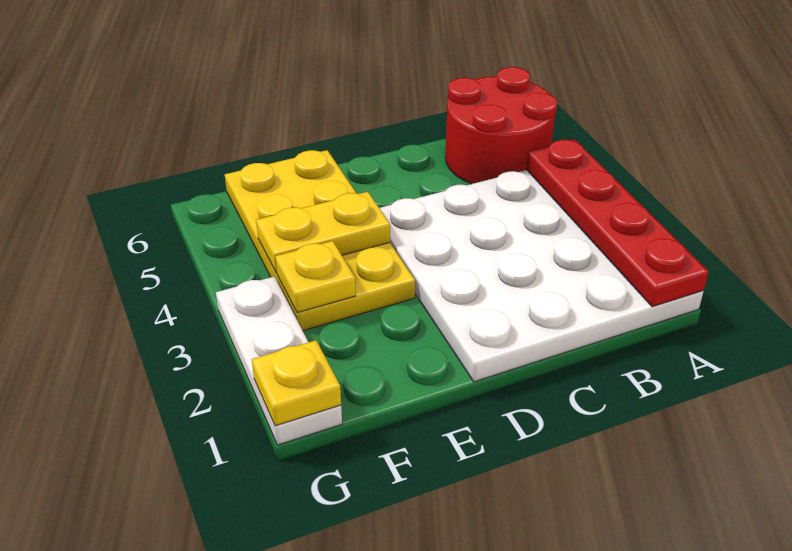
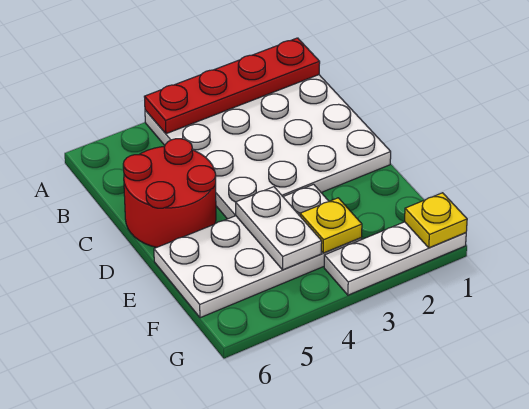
red 2x2 round brick [445,67,557,184] -> red 2x2 round brick moved to [123,139,216,247]
yellow 2x4 plate [225,150,415,331] -> white 2x4 plate [154,184,362,318]
yellow 1x2 plate [256,192,390,273] -> white 1x2 plate [236,187,322,270]

